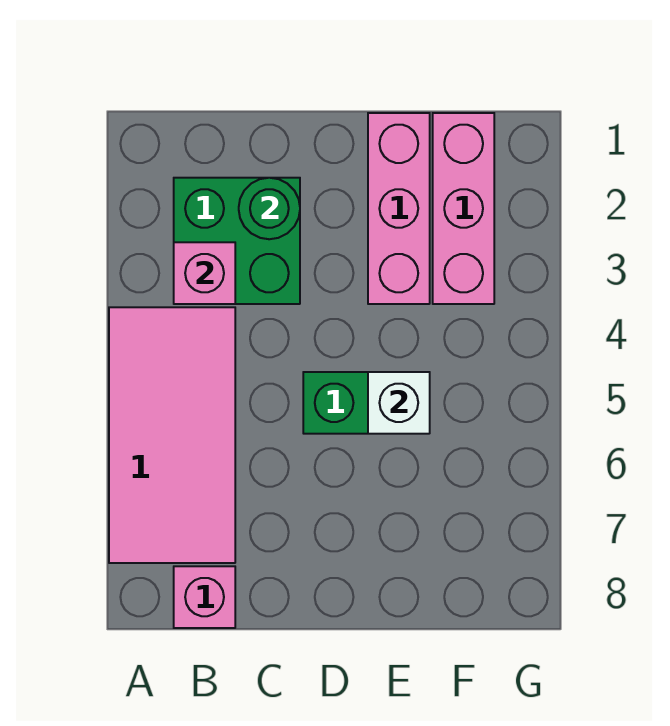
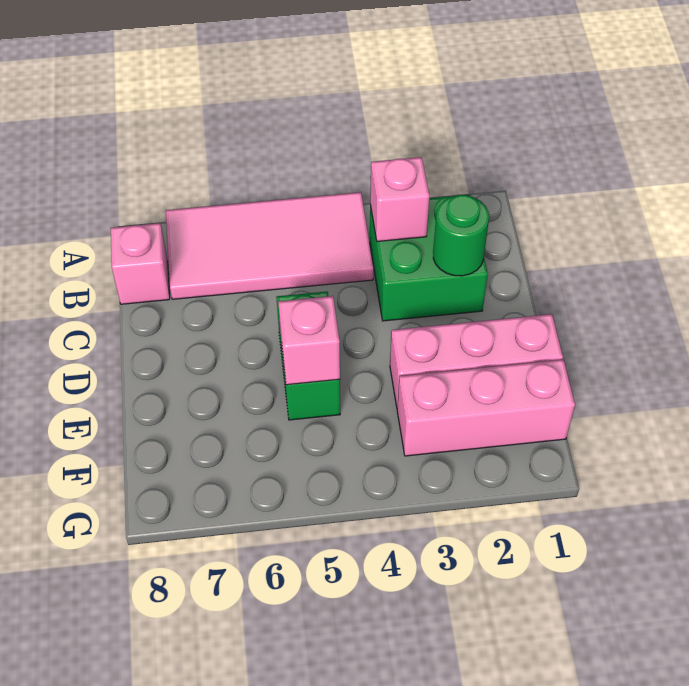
white 1x1 brick [368,372,430,434] -> pink 1x1 brick [278,296,340,385]

